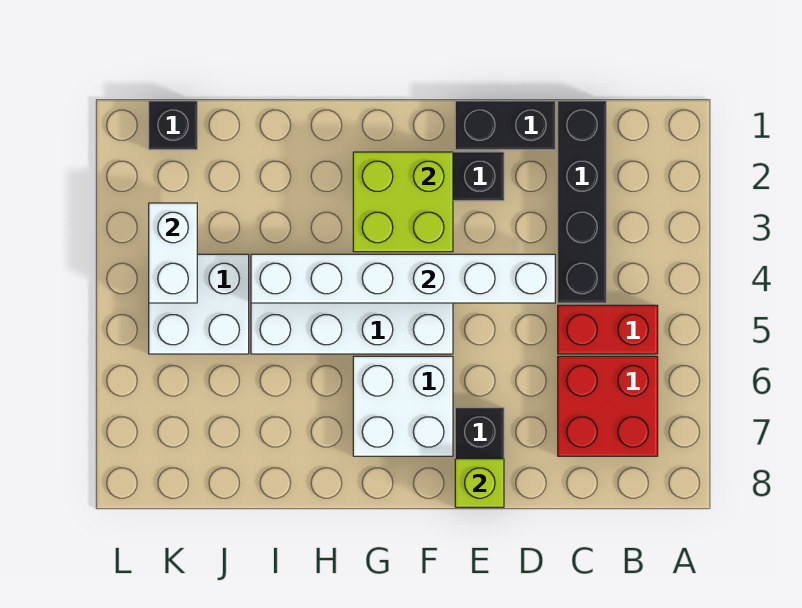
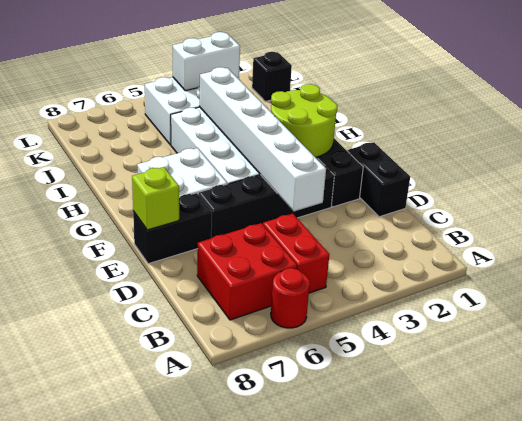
none -> red 1x1 round brick [271,268,310,328]
black 1x4 brick [558,101,606,303] -> black 1x4 brick moved to [198,158,334,238]
lime 2x2 brick [353,152,453,252] -> lime 2x2 round brick [271,84,338,157]

